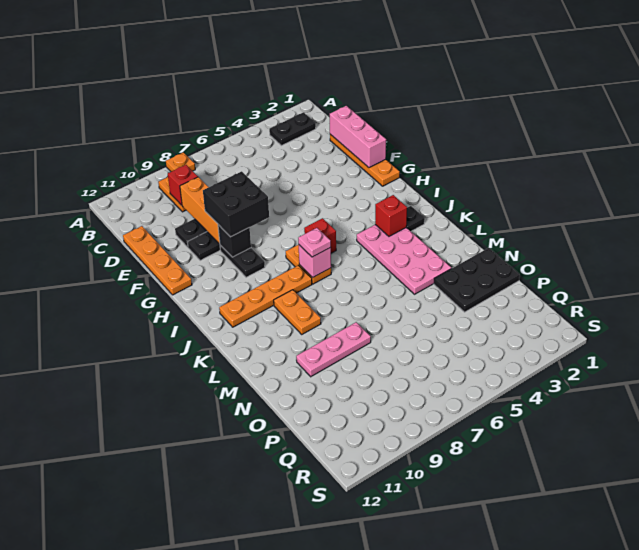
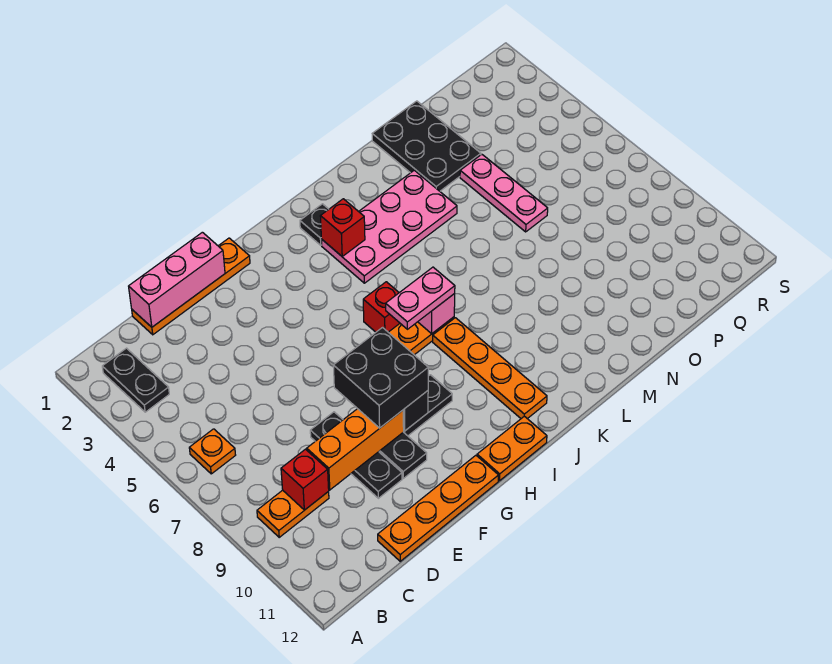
orange 1x1 plate [166,152,195,172] -> orange 1x1 plate moved to [189,429,235,474]
pink 1x1 plate [298,228,331,257] -> pink 1x2 plate [386,267,455,329]
orange 1x2 plate [274,290,321,334] -> orange 1x2 plate moved to [477,416,547,481]
pink 1x3 plate [296,322,371,377] -> pink 1x3 plate moved to [460,154,548,232]

